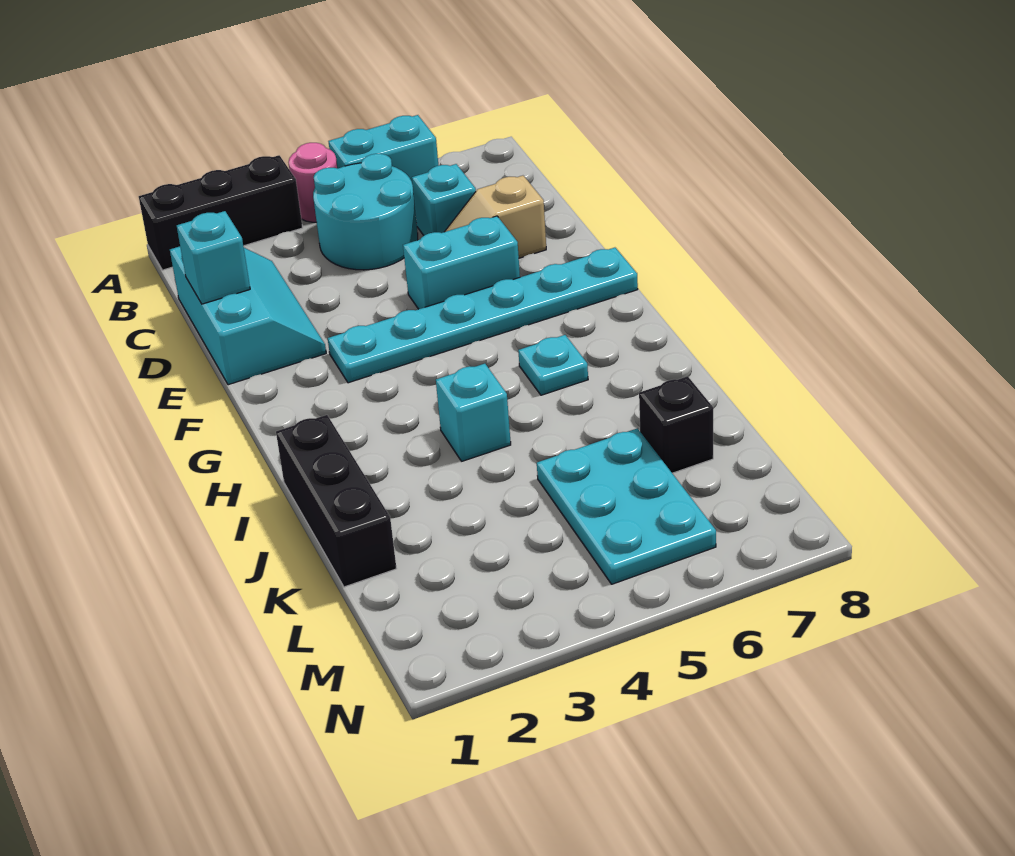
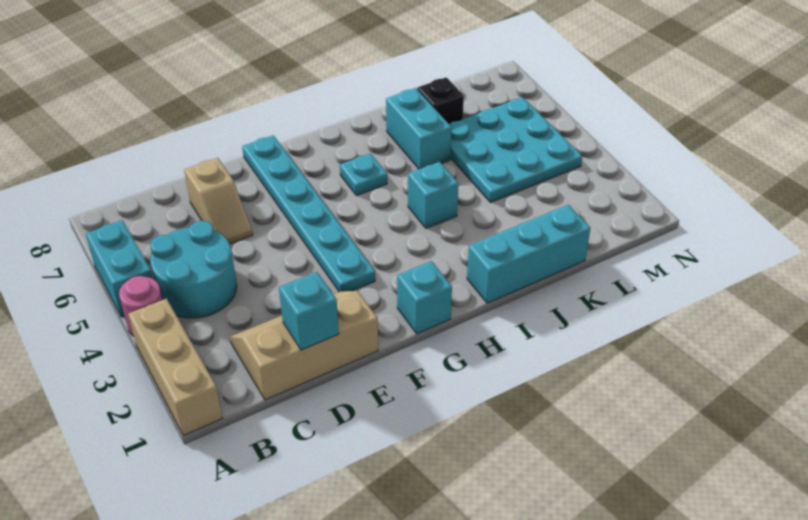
black 1x3 brick [139,155,303,270] -> tan 1x3 brick [128,299,223,436]
cyan 2x3 slope [170,247,326,385] -> tan 2x3 slope [230,291,378,400]
cyan 1x1 brick [412,164,476,235] -> cyan 1x1 brick moved to [397,261,452,334]
cyan 1x2 brick [403,216,520,309] -> cyan 1x2 brick moved to [386,88,452,169]
black 1x3 brick [276,415,397,587] -> cyan 1x3 brick [467,205,590,303]
cyan 2x3 plate [537,428,716,584] -> cyan 3x3 plate [449,97,582,203]

